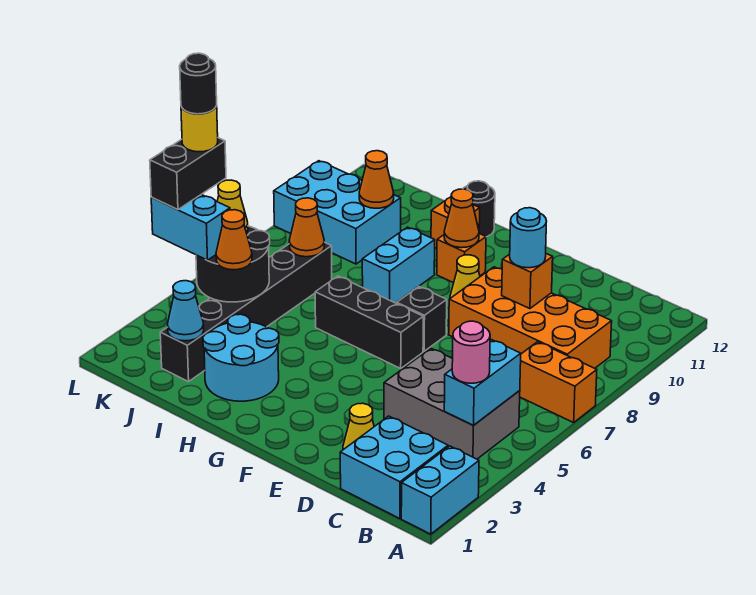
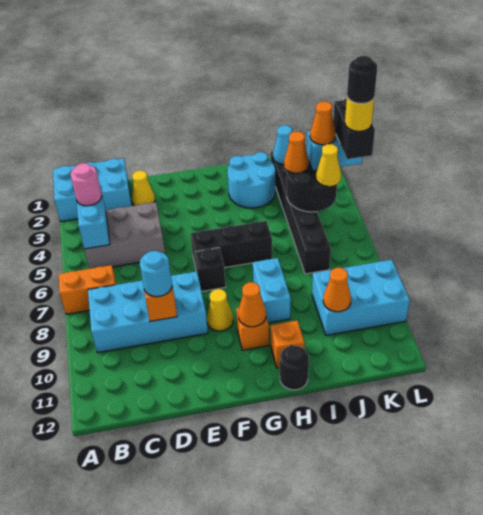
orange 2x4 brick [449,267,612,368] -> cyan 2x4 brick [88,271,208,353]
orange 1x1 cone [289,198,324,257] -> orange 1x1 cone moved to [310,102,336,145]

